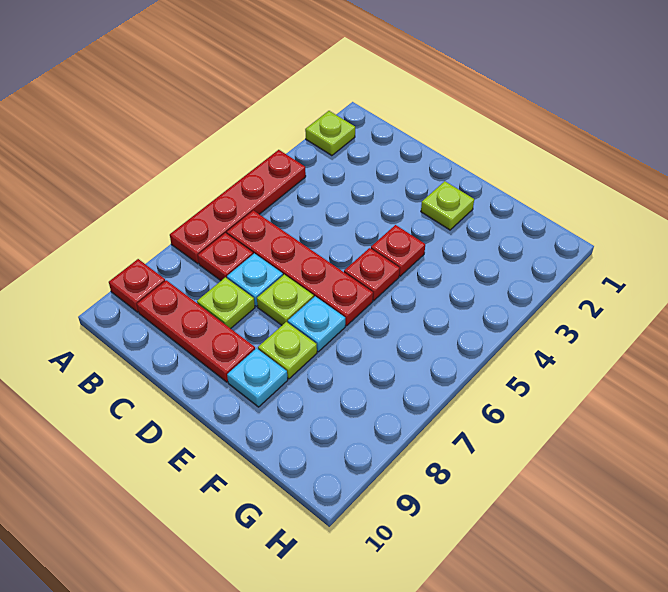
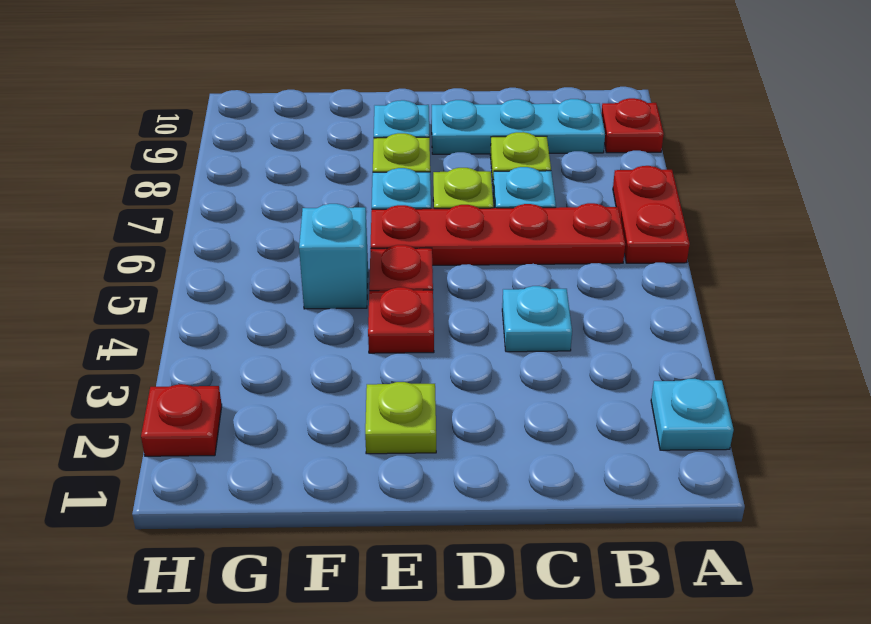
lime 1x1 plate [305,111,355,156] -> cyan 1x1 plate [651,379,734,450]
red 1x4 plate [170,150,306,264] -> red 1x2 plate [613,166,690,263]
red 1x1 plate [198,233,253,280] -> red 1x1 plate moved to [141,384,222,456]
red 1x3 plate [137,280,255,382] -> cyan 1x3 plate [432,99,605,154]
none -> cyan 1x1 plate [502,286,572,352]
none -> cyan 1x1 brick [299,204,368,309]

